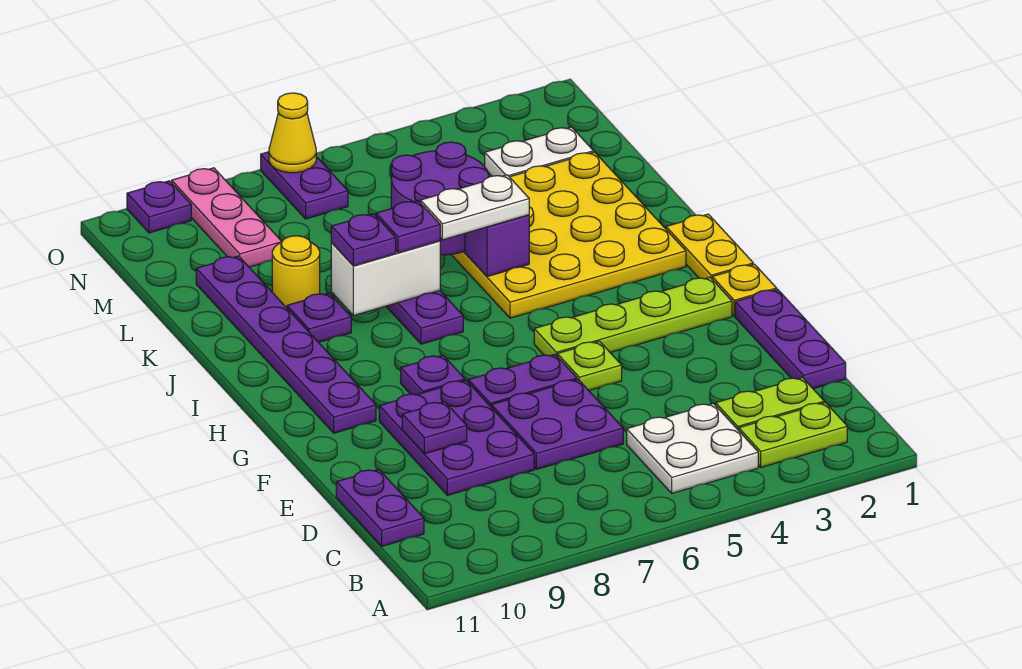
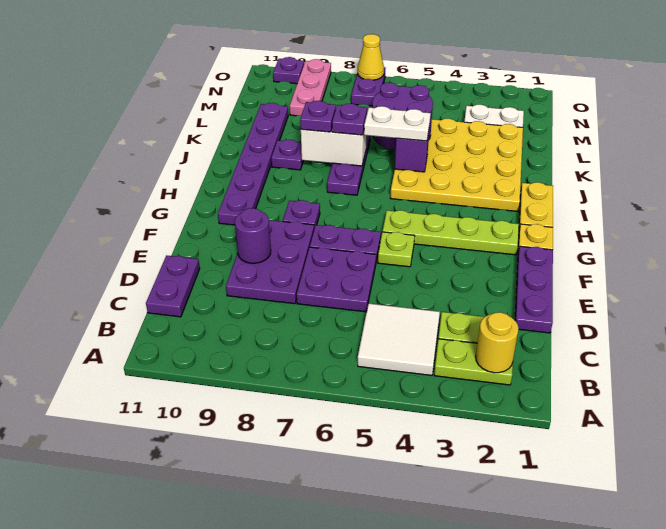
white 2x2 plate [627,403,758,493] -> white 2x2 tile [358,303,440,375]
purple 1x1 plate [402,402,467,454] -> purple 1x1 round brick [235,208,271,263]
yellow 1x1 round brick [272,236,320,308] -> yellow 1x1 round brick moved to [476,312,519,373]

